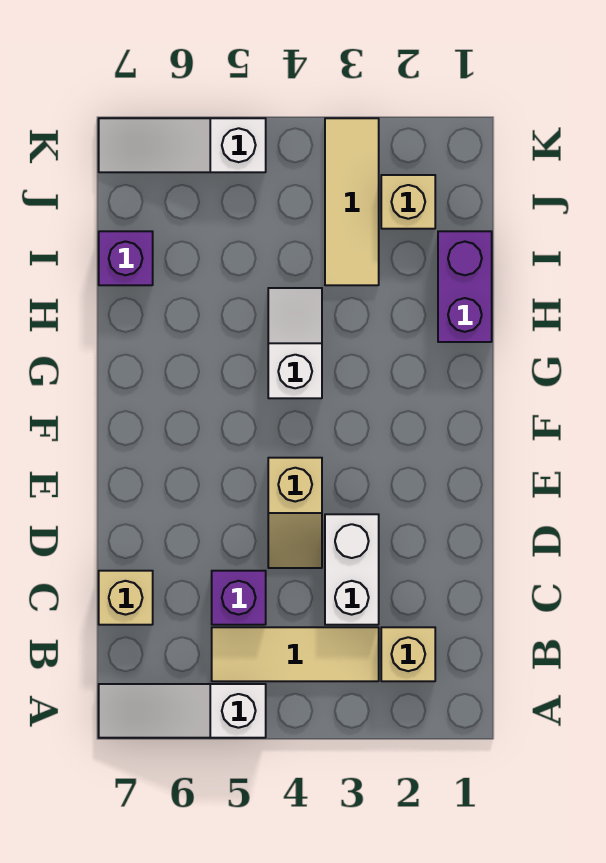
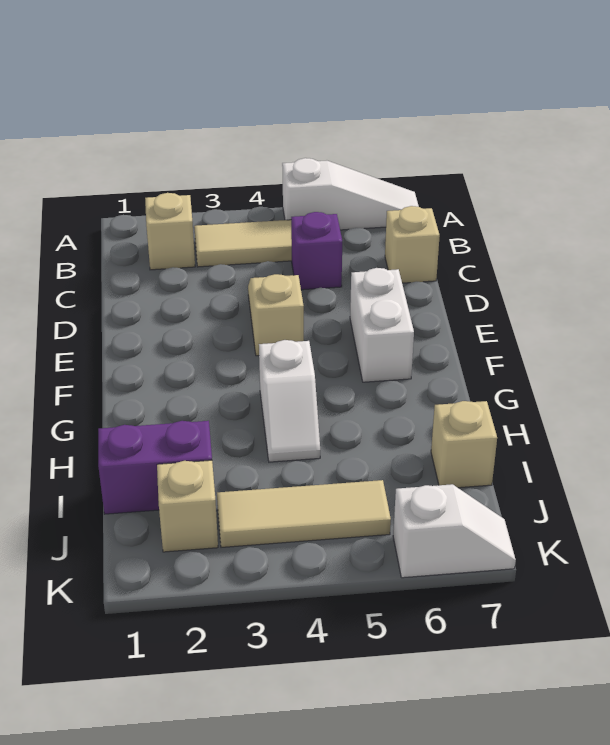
white 1x2 brick [325,514,379,625] -> white 1x2 brick moved to [350,268,414,382]
purple 1x2 brick [438,231,492,342] -> purple 1x2 brick turned to [98,421,212,514]
tan 1x3 tile [325,118,379,285] -> tan 1x3 tile turned to [217,480,391,547]
purple 1x1 brick [99,231,153,285] -> tan 1x1 brick [431,401,497,488]
white 1x3 slope [99,118,266,172] -> white 1x2 slope [393,484,516,578]

